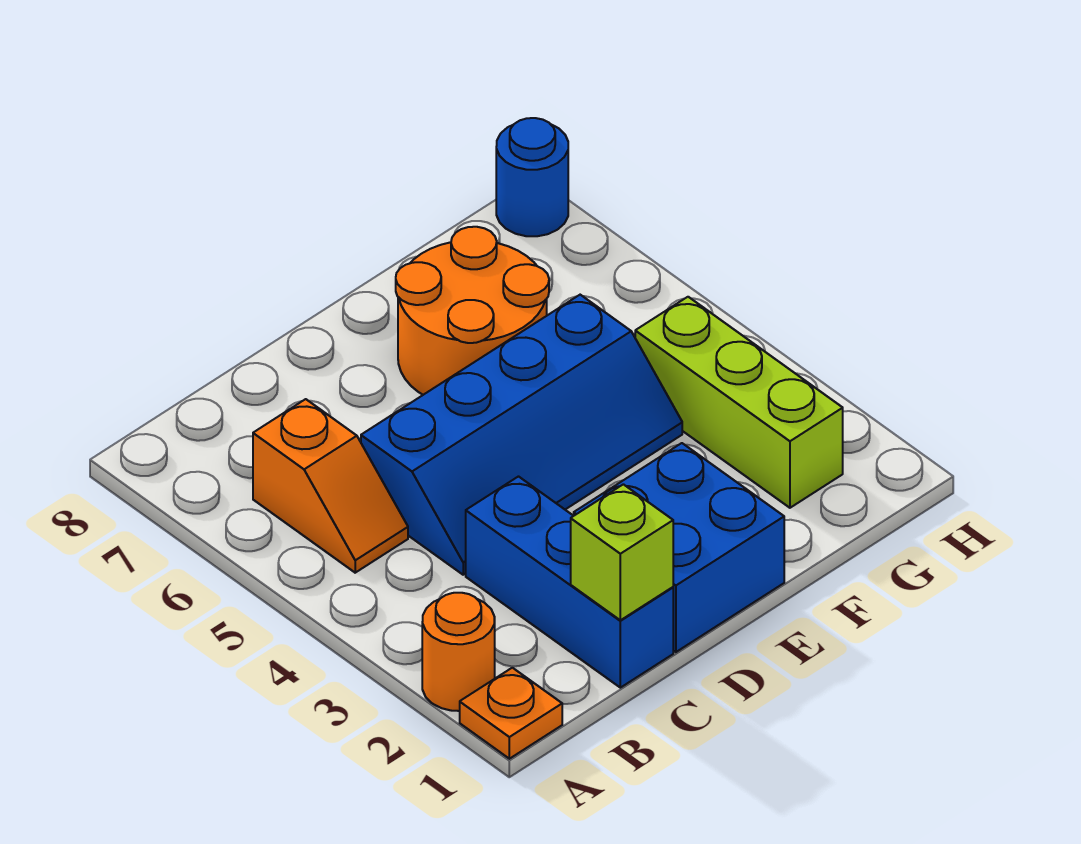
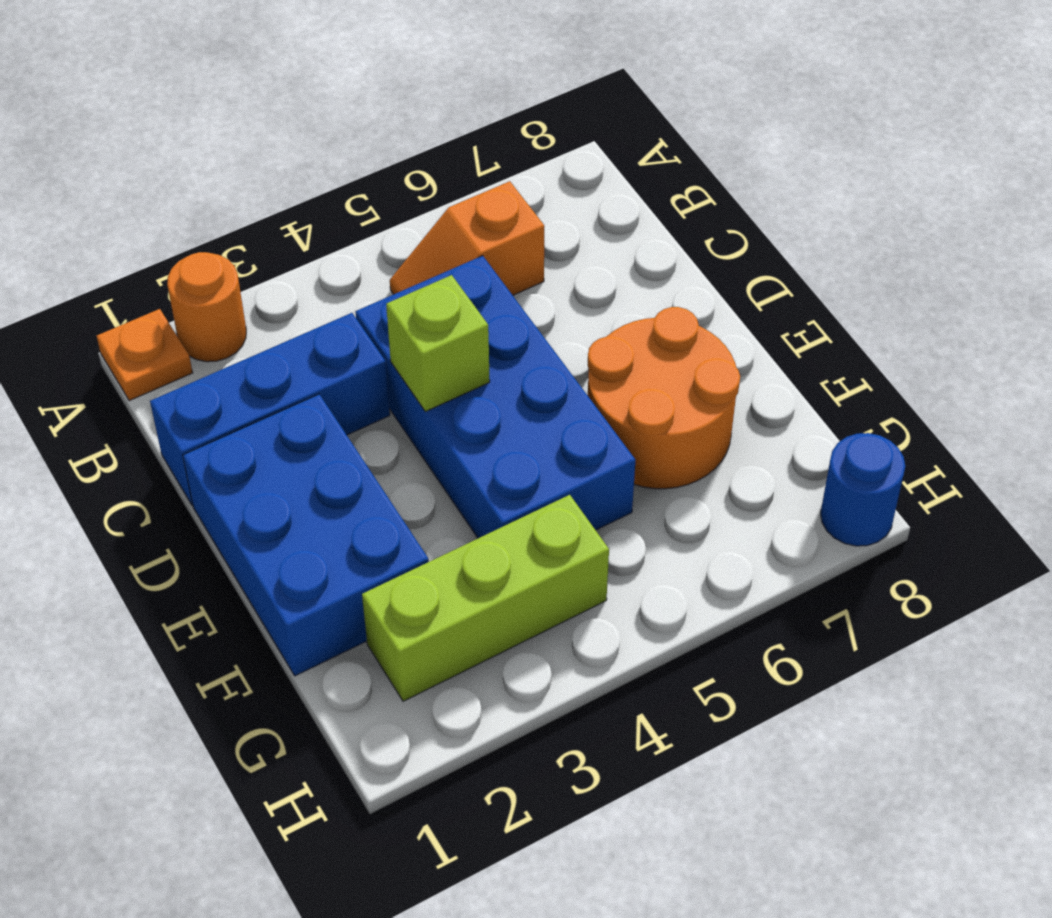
lime 1x1 brick [571,484,673,620] -> lime 1x1 brick moved to [386,275,490,412]
blue 2x4 slope [361,295,682,575] -> blue 2x4 brick [355,256,635,538]
blue 2x2 brick [574,443,784,652] -> blue 2x3 brick [183,394,429,676]

